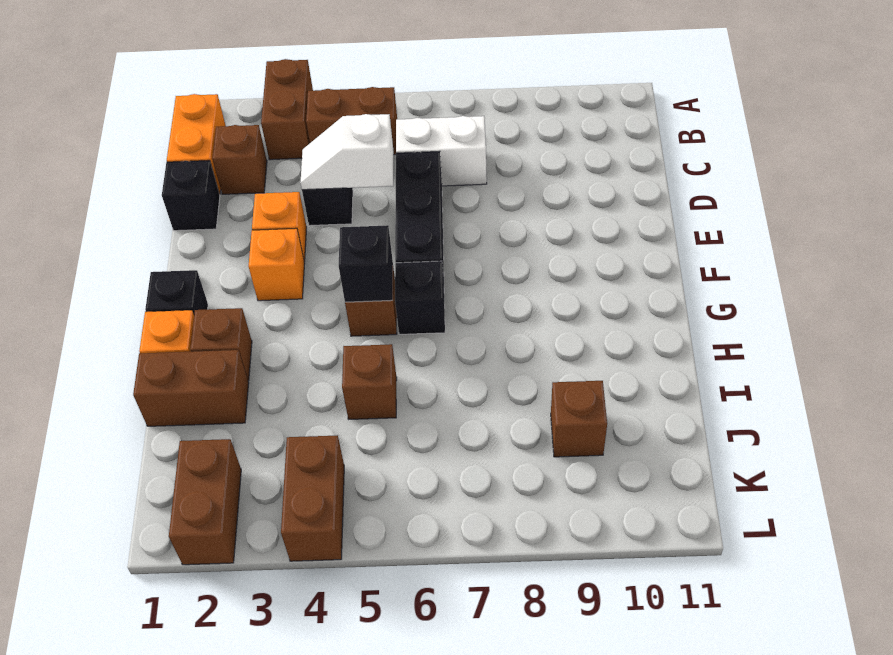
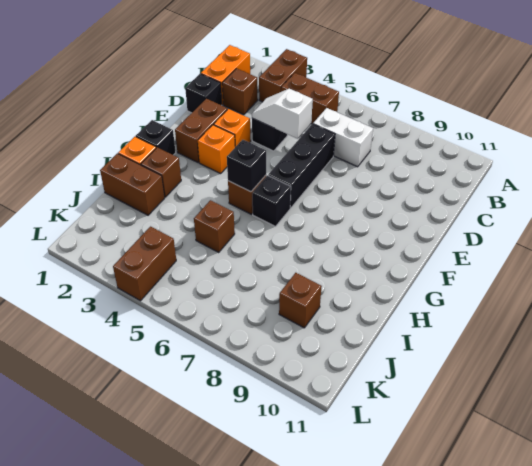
brown 1x2 brick [169,439,241,565] -> brown 1x2 brick moved to [175,99,227,162]

